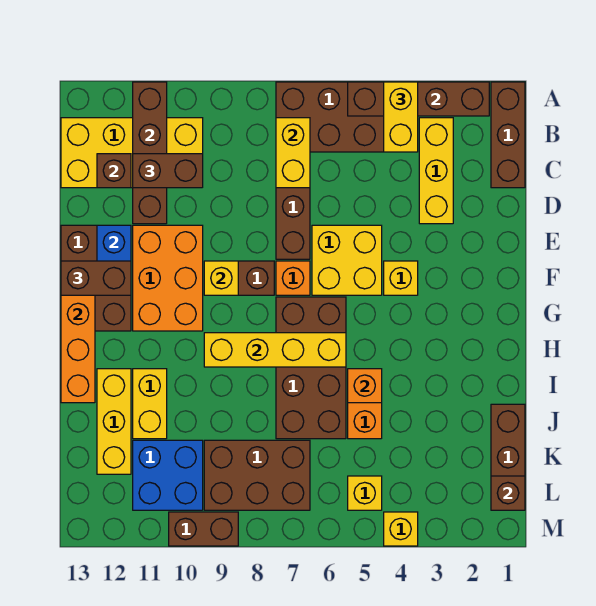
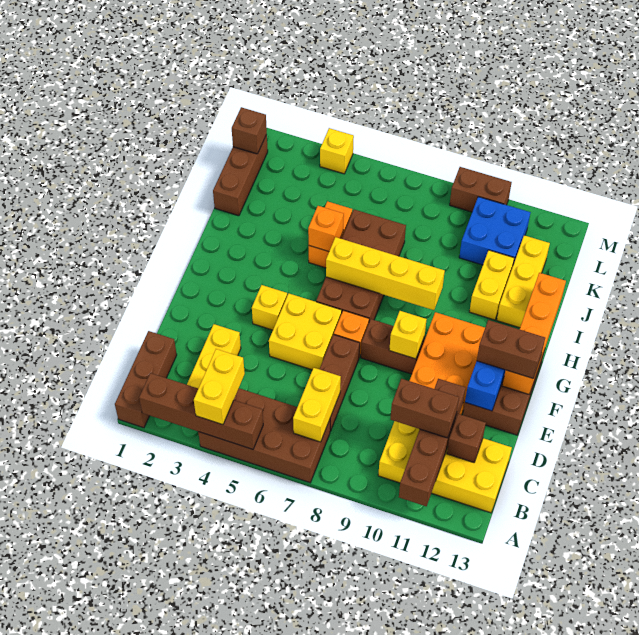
brown 2x3 brick [204,440,310,510] -> none
yellow 1x1 brick [348,476,382,510] -> none

